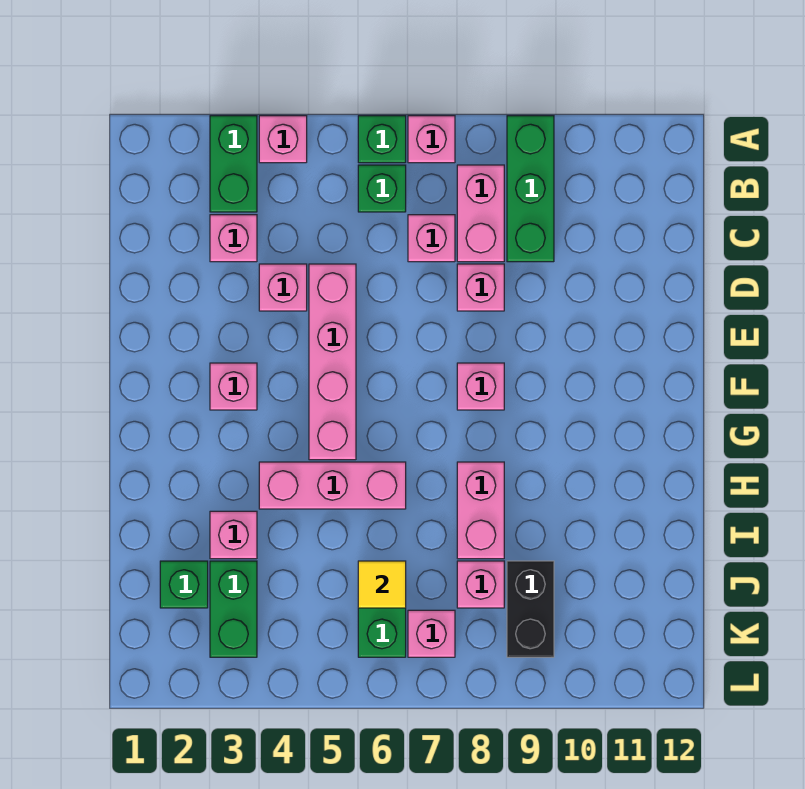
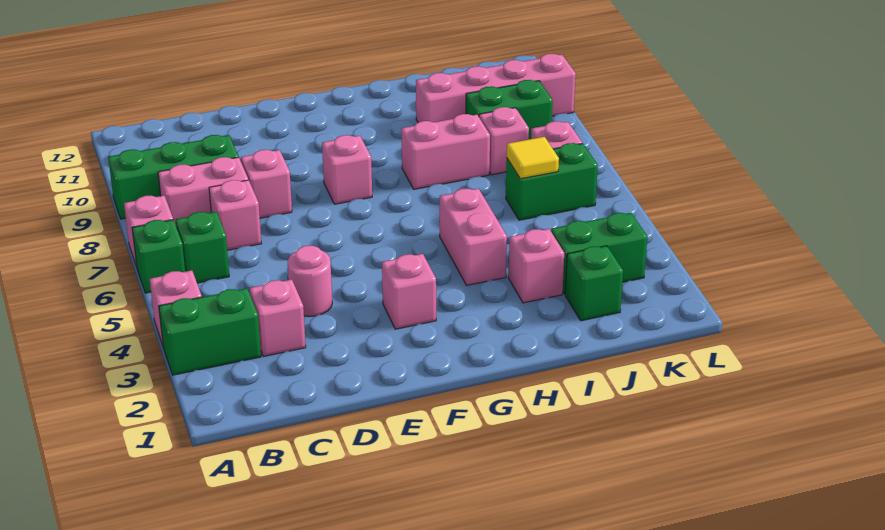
pink 1x1 brick [259,264,307,311] -> pink 1x1 round brick [288,246,332,316]
pink 1x4 brick [309,264,356,460] -> pink 1x4 brick moved to [416,54,576,123]
pink 1x3 brick [259,462,406,509] -> pink 1x2 brick [440,189,507,285]
black 1x2 brick [507,561,554,657] -> green 1x2 brick [466,80,553,139]

